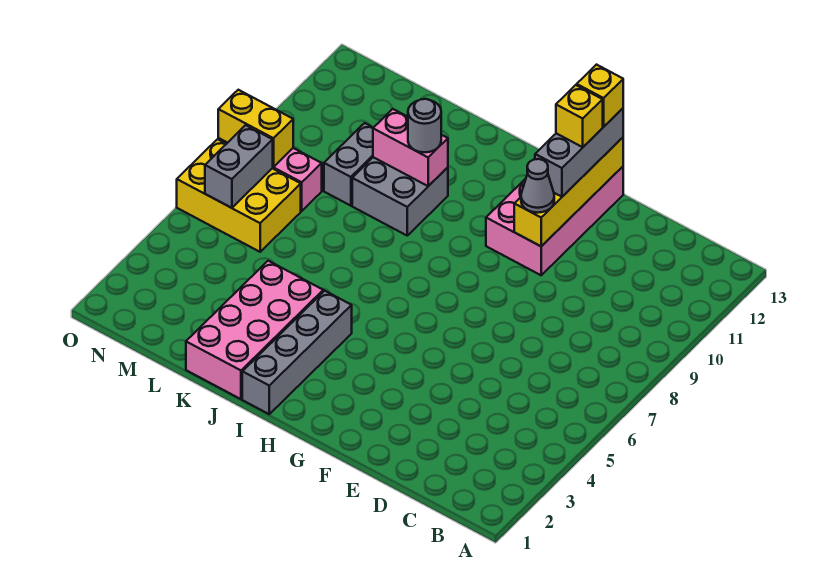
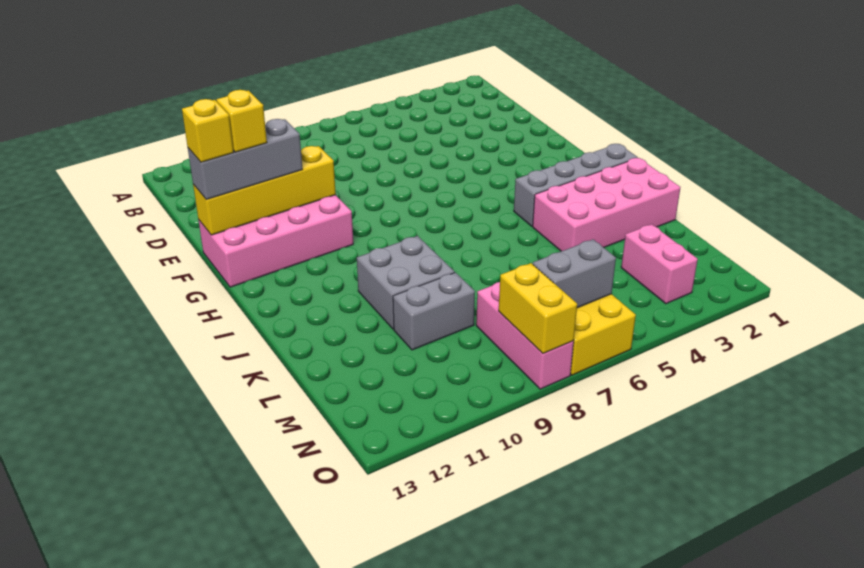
grey 1x1 cone [521,159,554,213] -> none
pink 1x2 brick [373,109,448,186] -> pink 1x2 brick moved to [621,224,698,304]
grey 1x1 round brick [408,99,441,152] -> none

